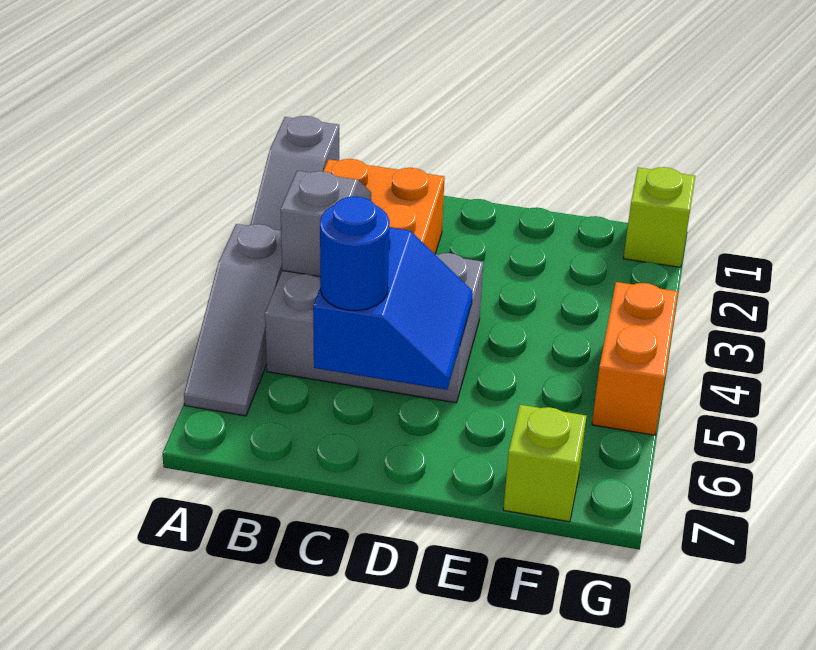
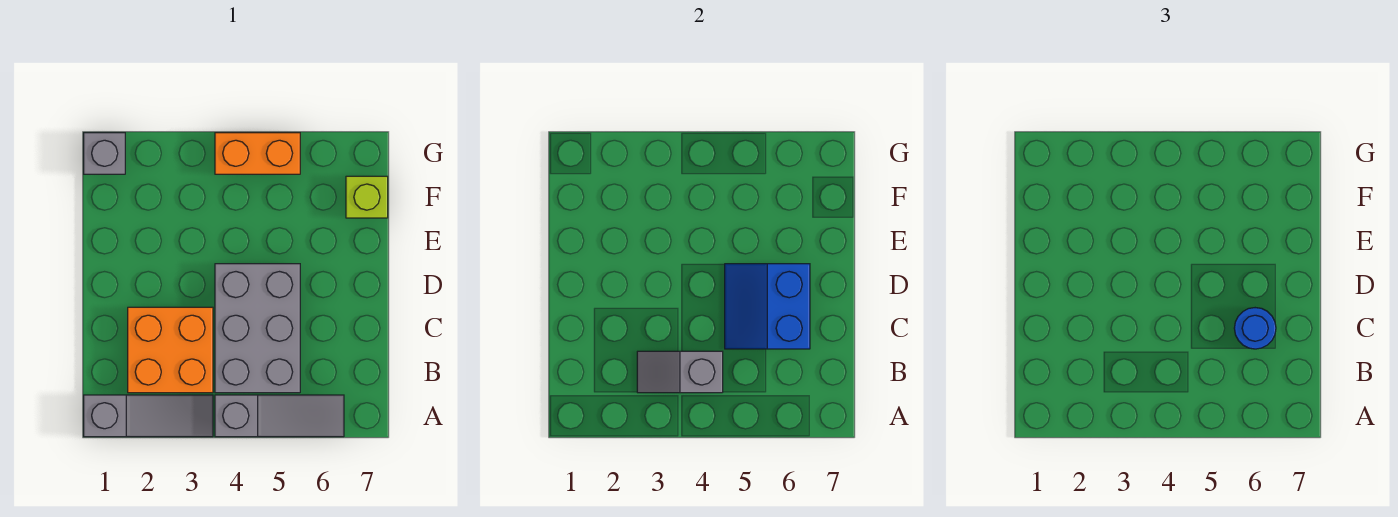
blue 2x2 slope [313,228,473,390] -> blue 2x2 slope turned to [725,264,810,349]
lime 1x1 brick [623,167,695,267] -> grey 1x1 brick [84,133,125,174]

